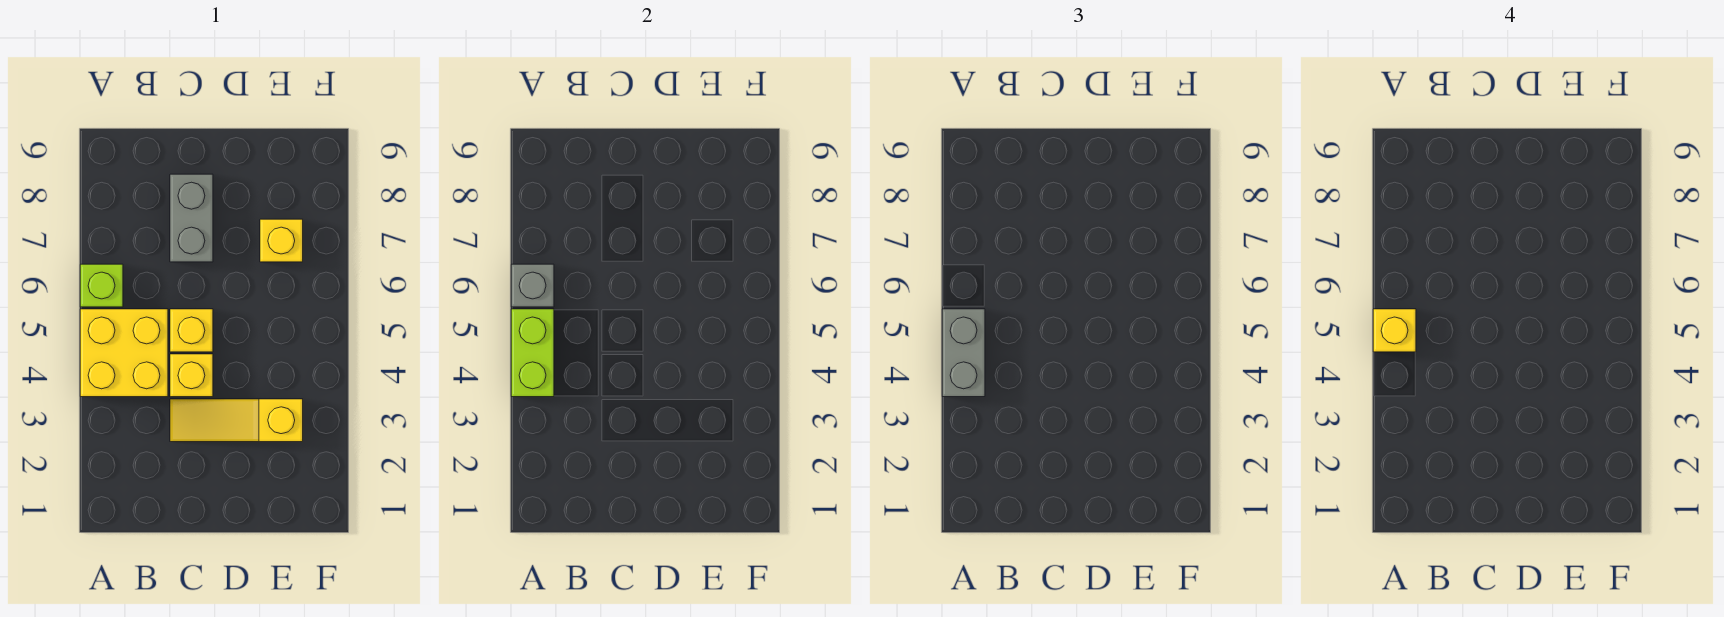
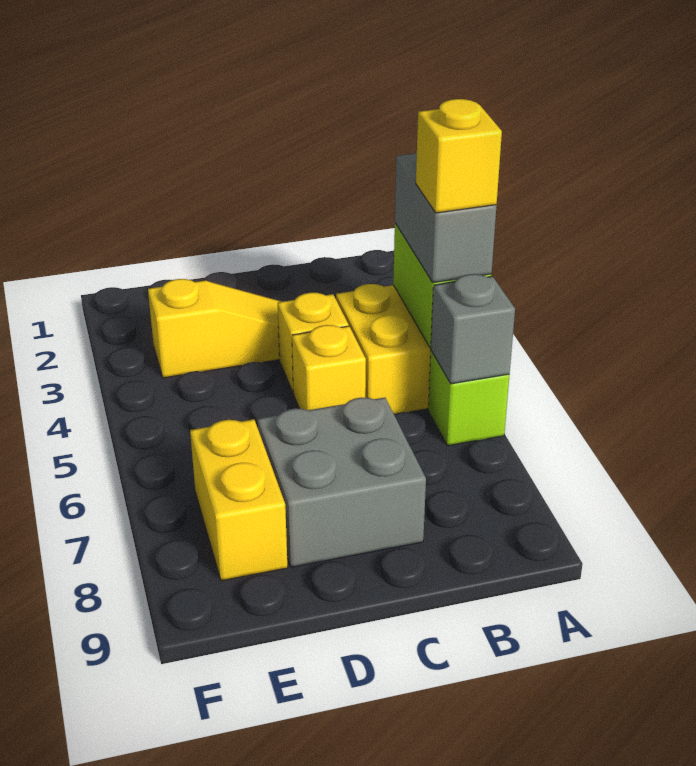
grey 1x2 brick [170,174,213,262] -> grey 2x2 brick [258,397,426,567]
yellow 1x1 brick [260,219,303,262] -> yellow 1x2 brick [190,419,288,581]

